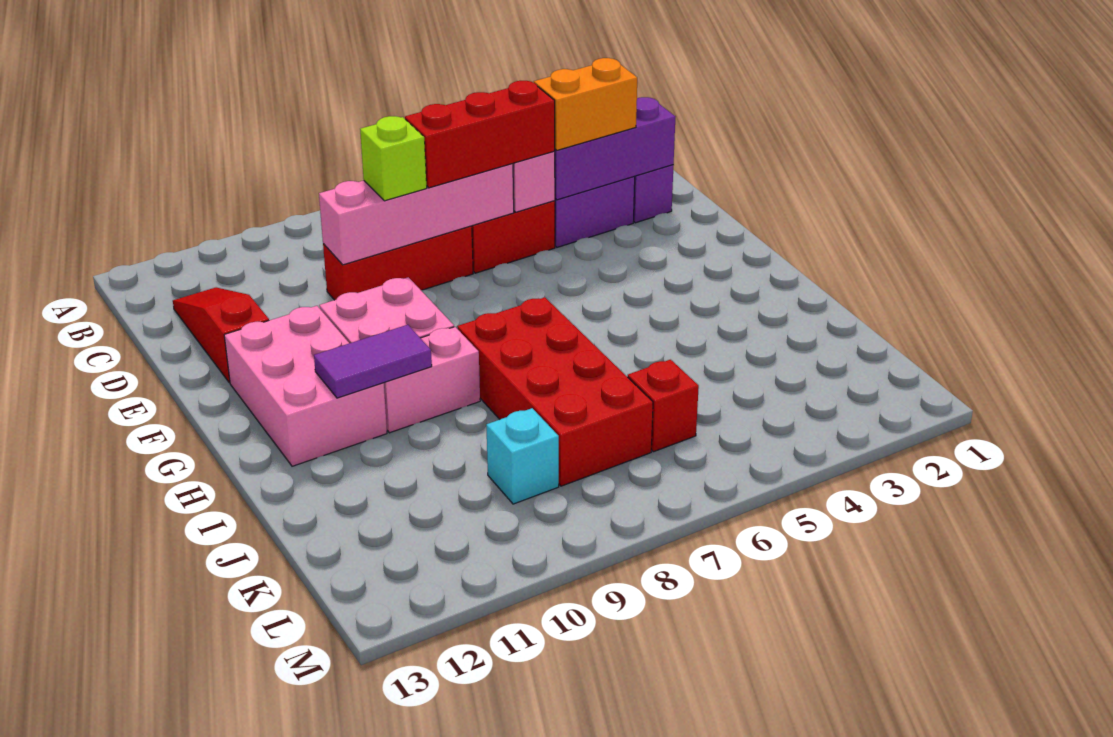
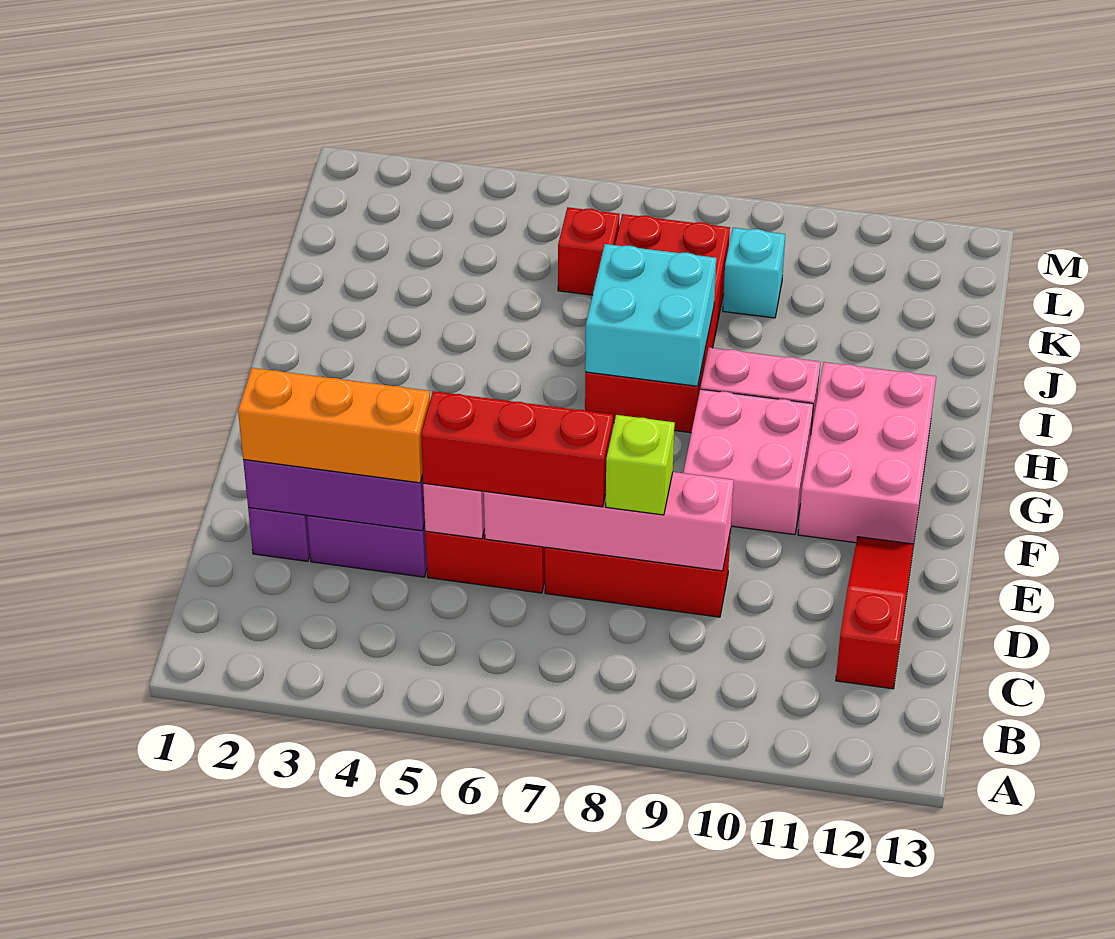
red 1x3 slope [173,287,269,383] -> red 1x3 slope turned to [836,537,914,689]
orange 1x2 brick [534,58,637,150] -> orange 1x3 brick [238,368,430,483]
none -> cyan 2x2 brick [585,244,716,386]
purple 1x2 tile [314,325,432,398] -> none

